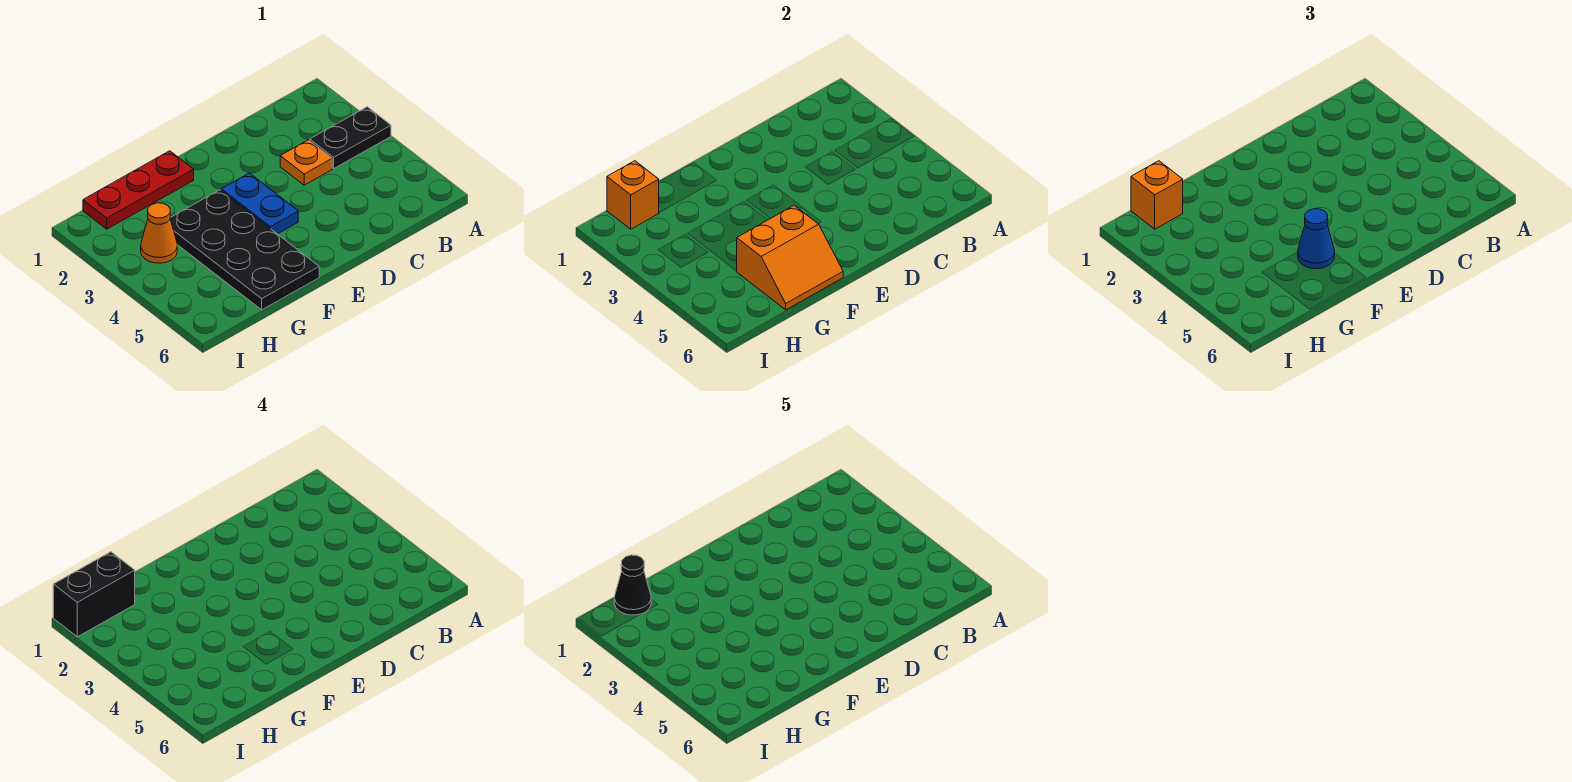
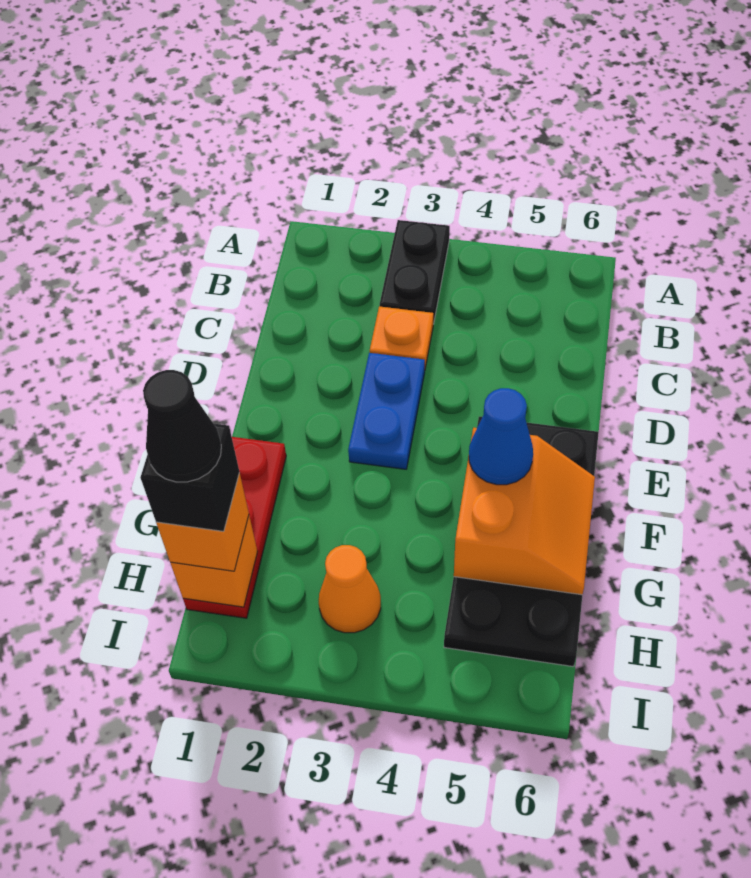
blue 1x2 plate [221,173,298,234] -> blue 1x2 plate turned to [348,353,425,469]
black 2x4 plate [170,190,319,310] -> black 2x4 plate turned to [444,417,599,667]
black 1x2 brick [53,552,135,637] -> black 1x1 brick [140,424,239,531]

